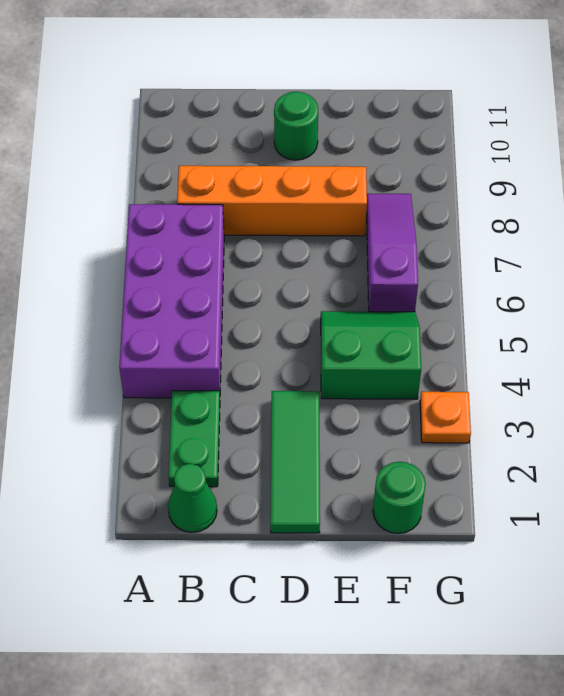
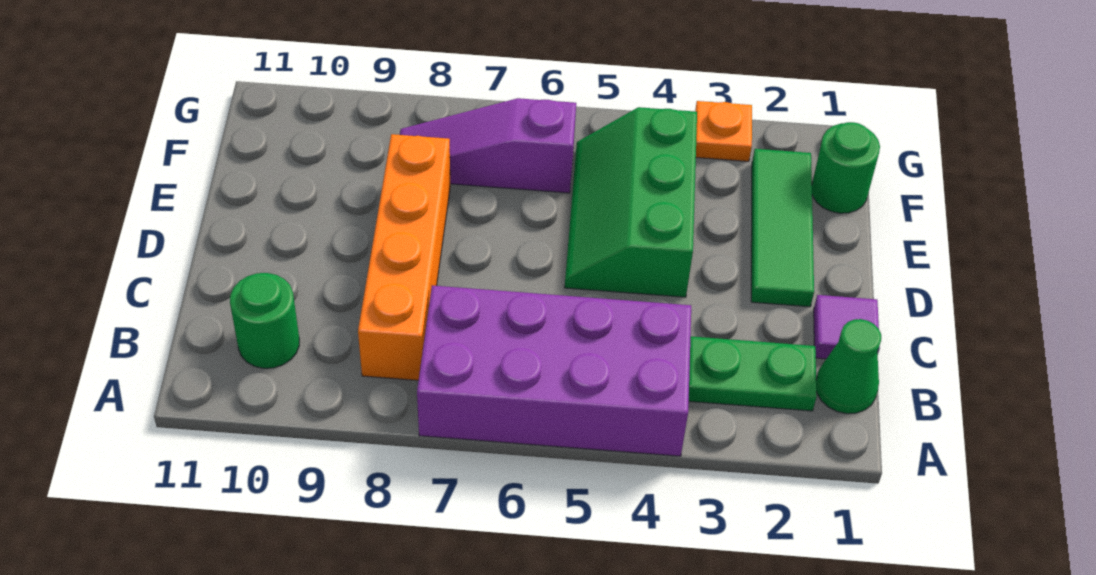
none -> purple 1x1 tile [814,295,880,359]
green 1x3 tile [270,391,320,533] -> green 1x3 tile turned to [751,149,814,307]
green 1x1 round brick [274,92,318,160] -> green 1x1 round brick moved to [230,273,299,368]
green 2x2 slope [321,311,421,399] -> green 2x3 slope [565,107,697,297]

